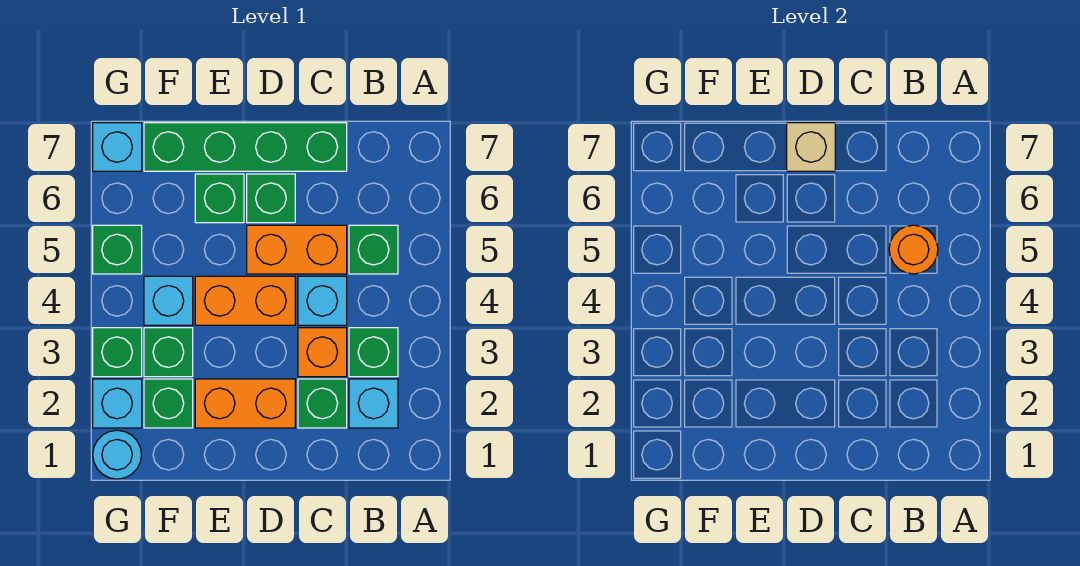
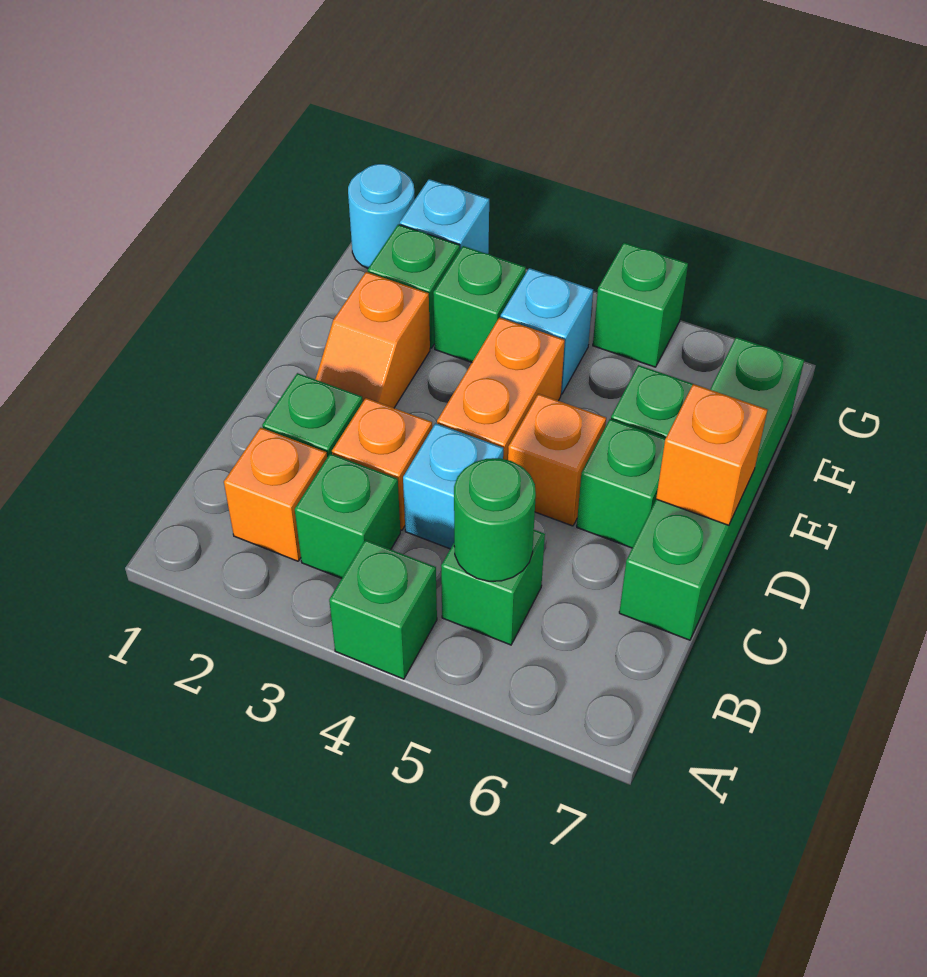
cyan 1x1 brick [349,379,398,428] -> orange 1x1 brick [224,428,327,561]
orange 1x1 round brick [889,225,938,274] -> green 1x1 round brick [454,458,536,581]
orange 1x2 brick [247,225,347,274] -> orange 1x1 brick [508,394,606,526]
orange 1x2 brick [195,379,295,428] -> orange 1x2 slope [316,272,430,408]
tan 1x1 brick [787,123,835,171] -> orange 1x1 brick [656,384,767,525]
green 1x1 brick [93,328,142,377] -> green 1x1 brick moved to [329,540,437,679]
cyan 1x1 brick [93,123,142,171] -> none

